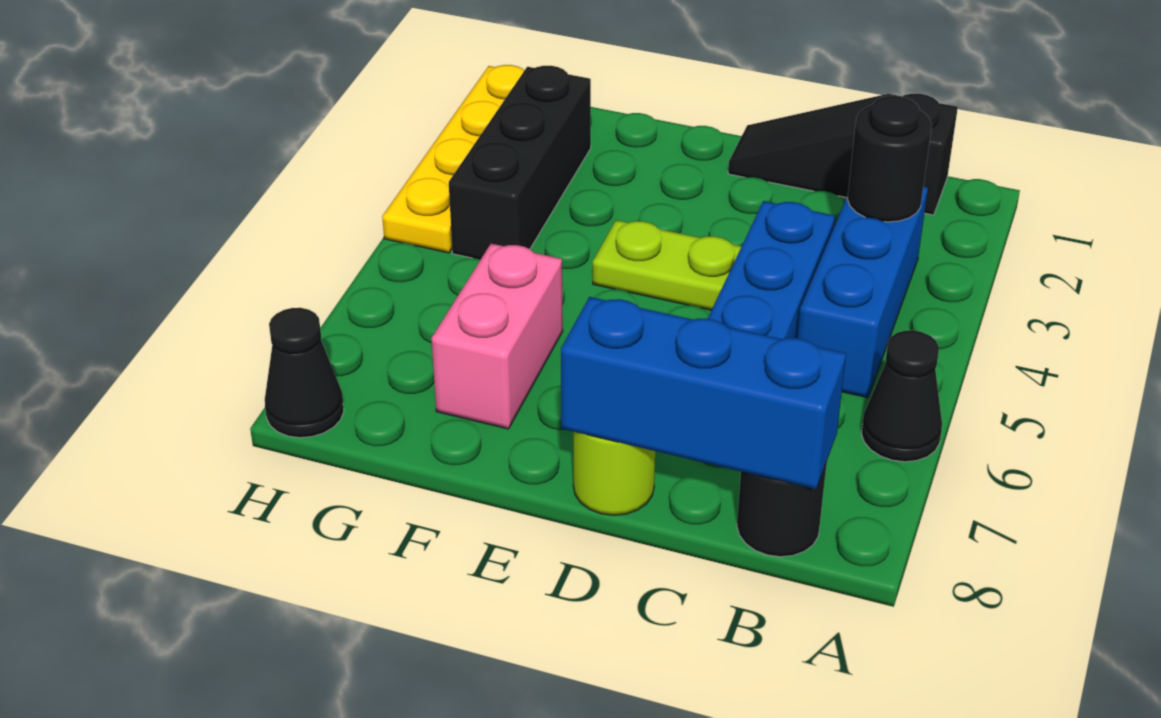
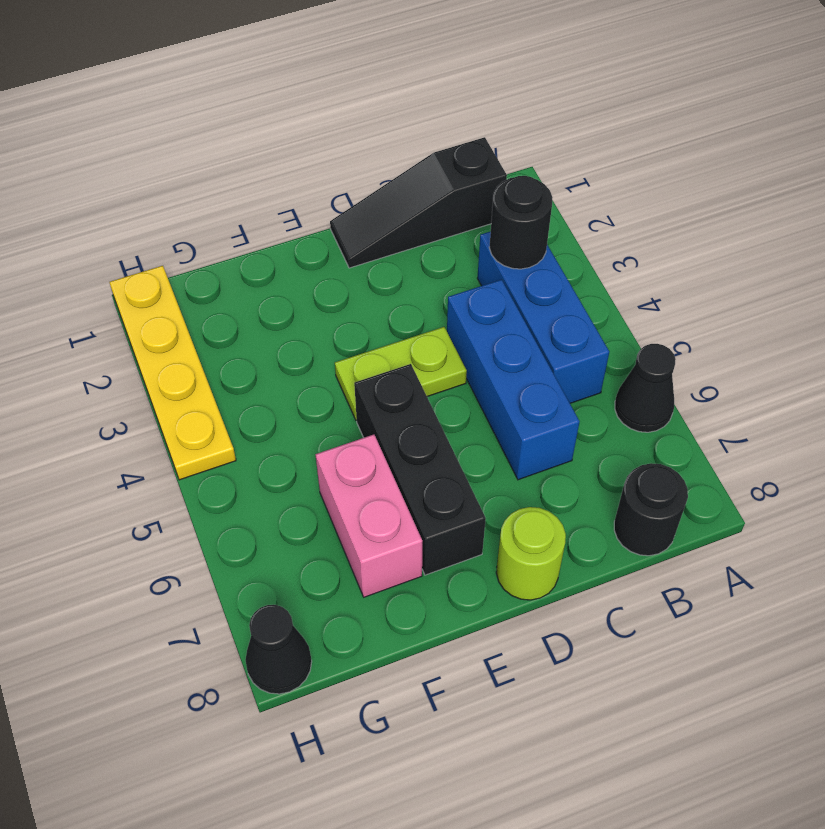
blue 1x3 brick [561,297,846,489] -> none
black 1x3 brick [449,66,591,259] -> black 1x3 brick moved to [354,364,486,575]

